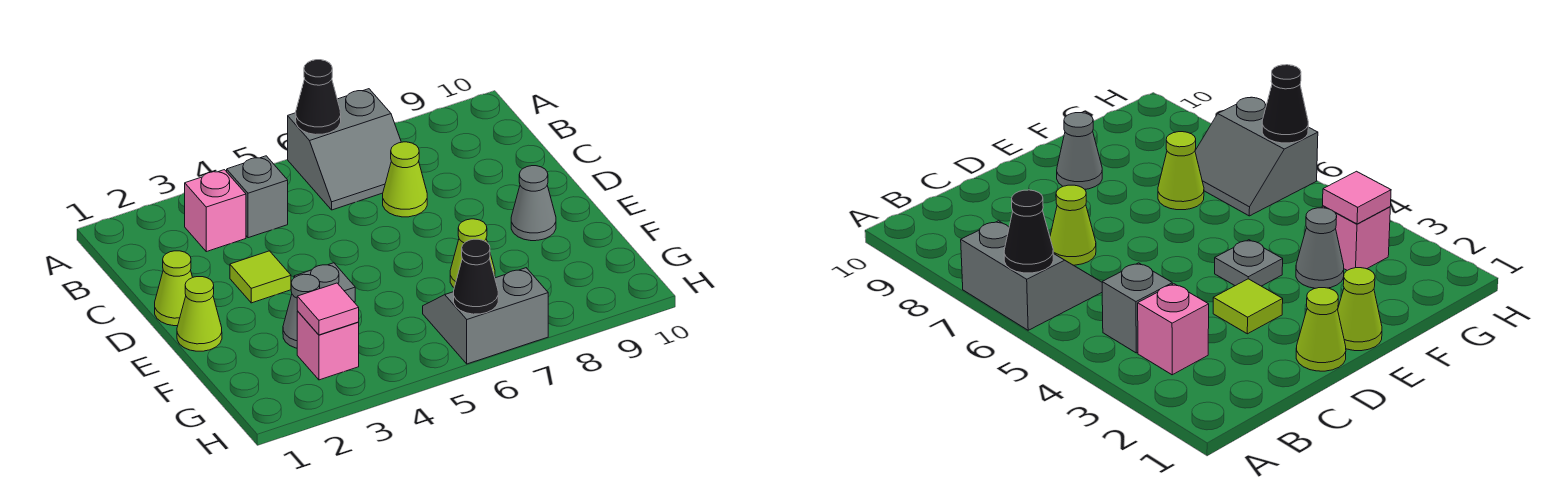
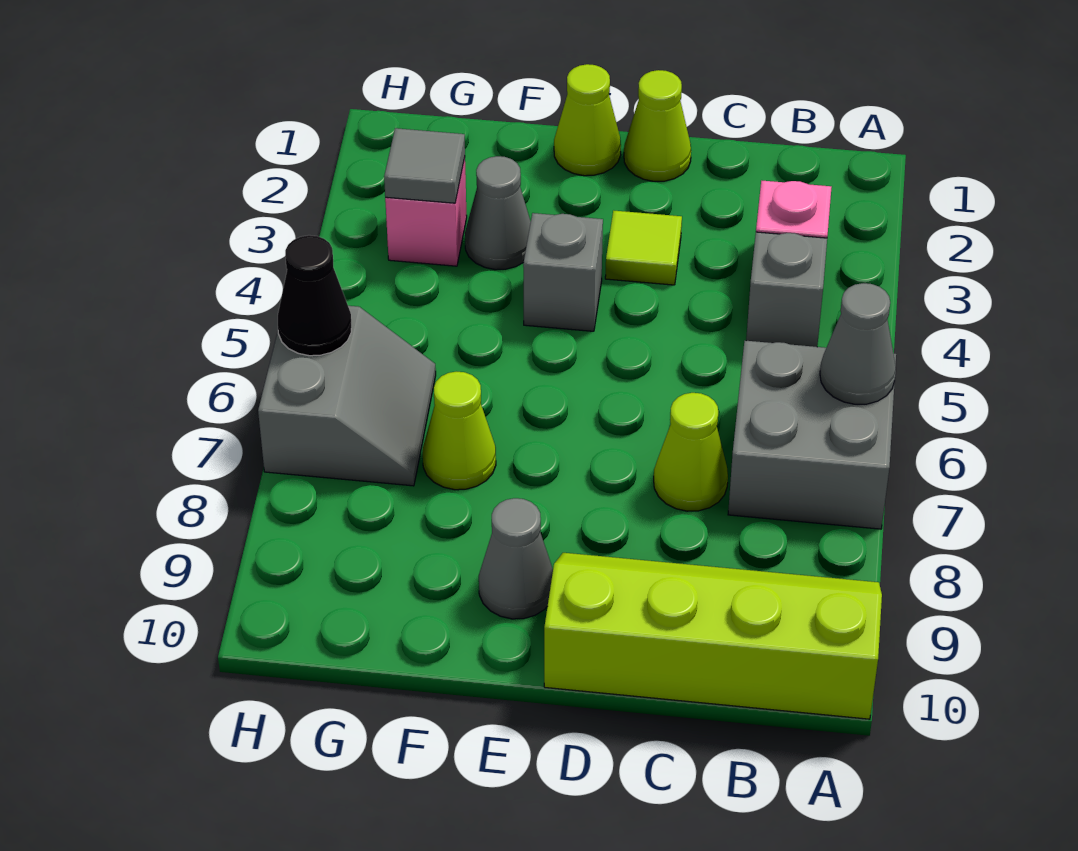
grey 2x2 slope [288,89,401,210] -> grey 2x2 brick [728,341,896,529]
black 1x1 cone [296,60,341,135] -> grey 1x1 cone [820,283,896,404]
none -> lime 2x4 slope [544,553,882,719]
grey 1x1 plate [294,263,355,302] -> grey 1x1 brick [523,213,603,331]
pink 1x1 tile [297,283,359,335] -> grey 1x1 tile [384,128,465,203]

